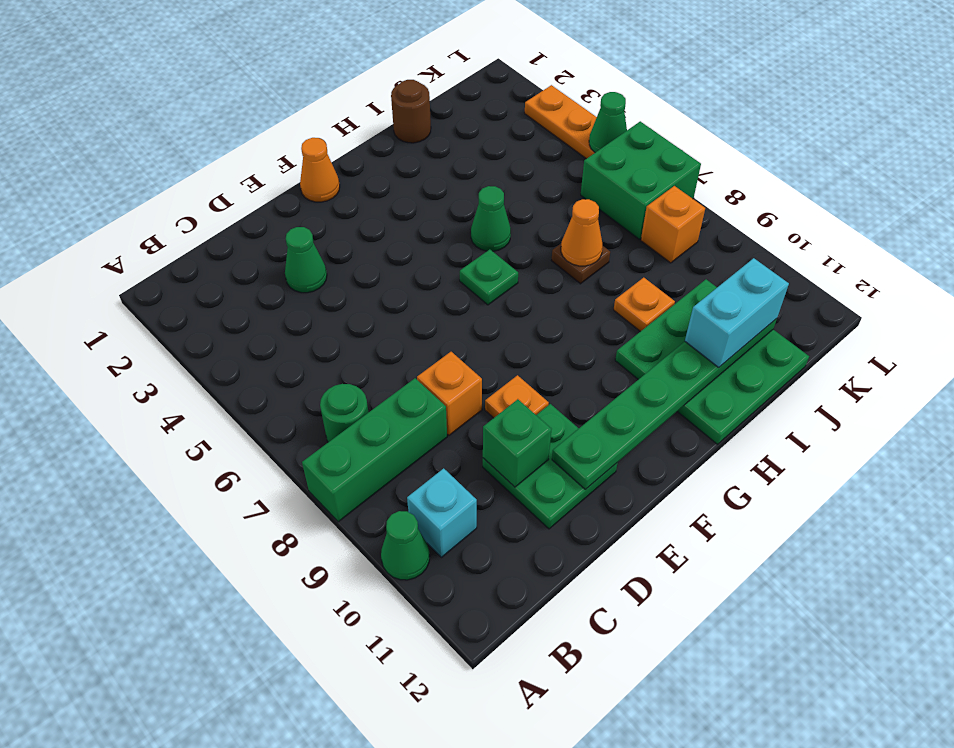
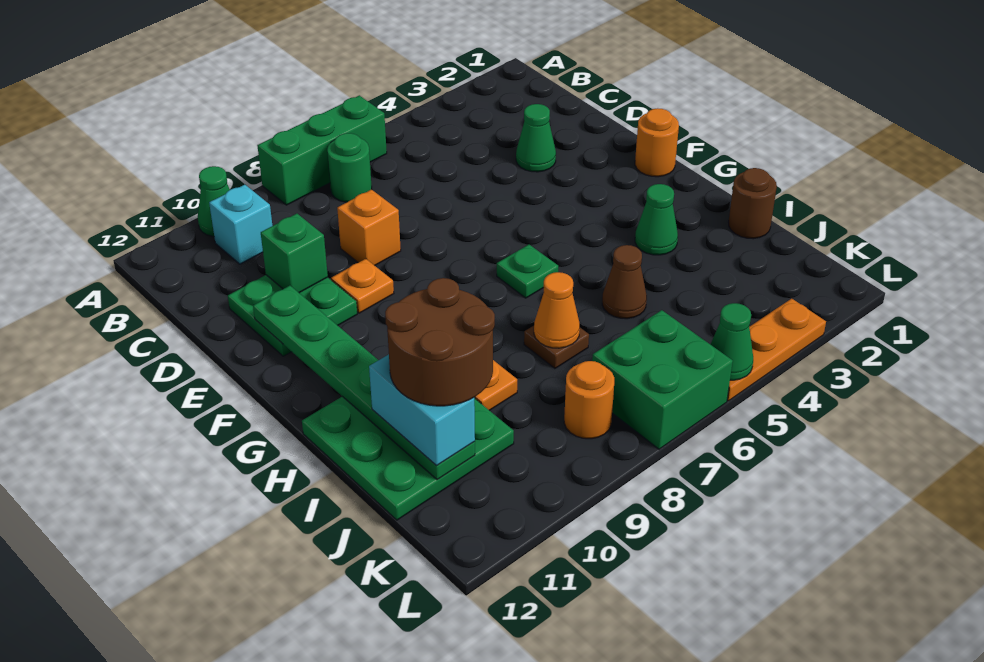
green 1x3 brick [302,378,447,522] -> green 1x3 brick turned to [257,95,387,205]
orange 1x1 cone [300,138,340,202] -> orange 1x1 round brick [635,108,679,177]
green 1x1 cone [471,186,511,251] -> green 1x1 cone moved to [635,184,678,255]
none -> brown 1x1 cone [602,245,647,319]
none -> brown 2x2 round brick [385,278,495,406]
orange 1x1 brick [641,186,705,263] -> orange 1x1 round brick [564,361,614,439]

